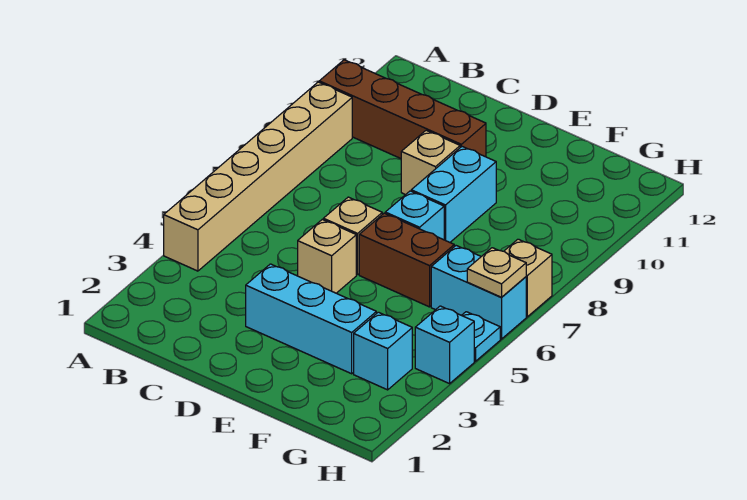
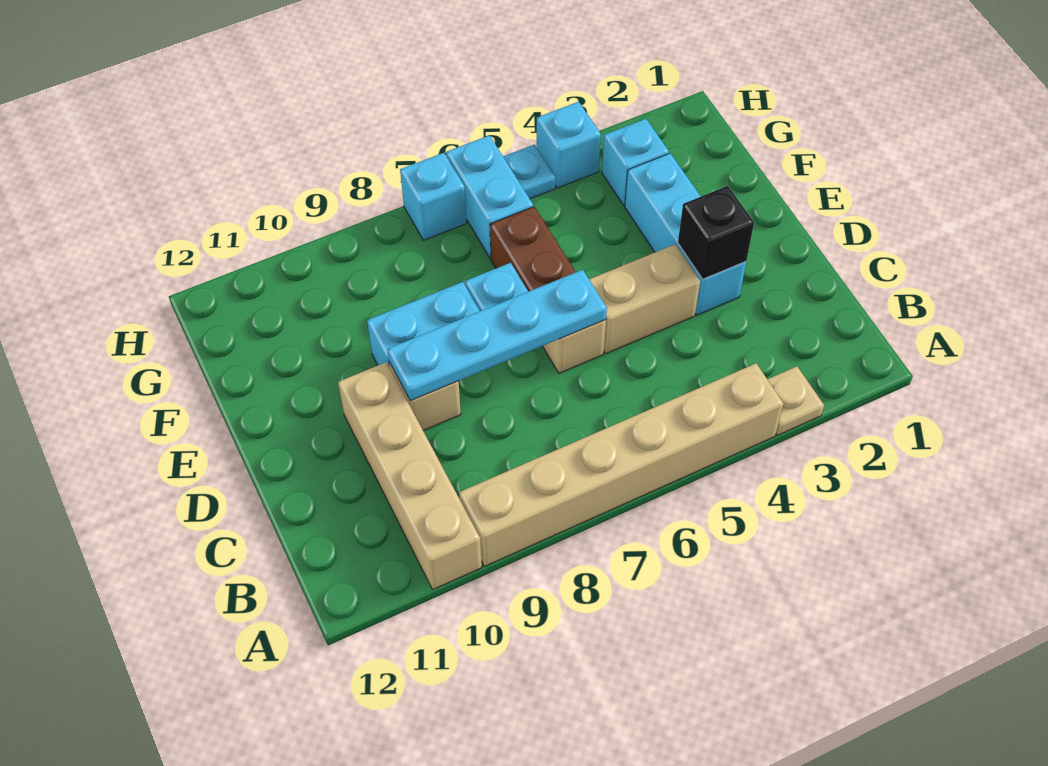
brown 1x4 brick [319,60,486,158] -> tan 1x4 brick [338,362,482,589]
none -> black 1x1 brick [678,186,754,279]
tan 1x1 brick [298,219,356,293] -> tan 1x2 brick [589,244,700,353]
none -> cyan 1x4 plate [387,270,607,401]
tan 1x1 plate [467,248,526,297] -> tan 1x1 plate moved to [768,366,824,435]
tan 1x1 brick [504,239,552,317] -> cyan 1x1 brick [400,153,466,240]

